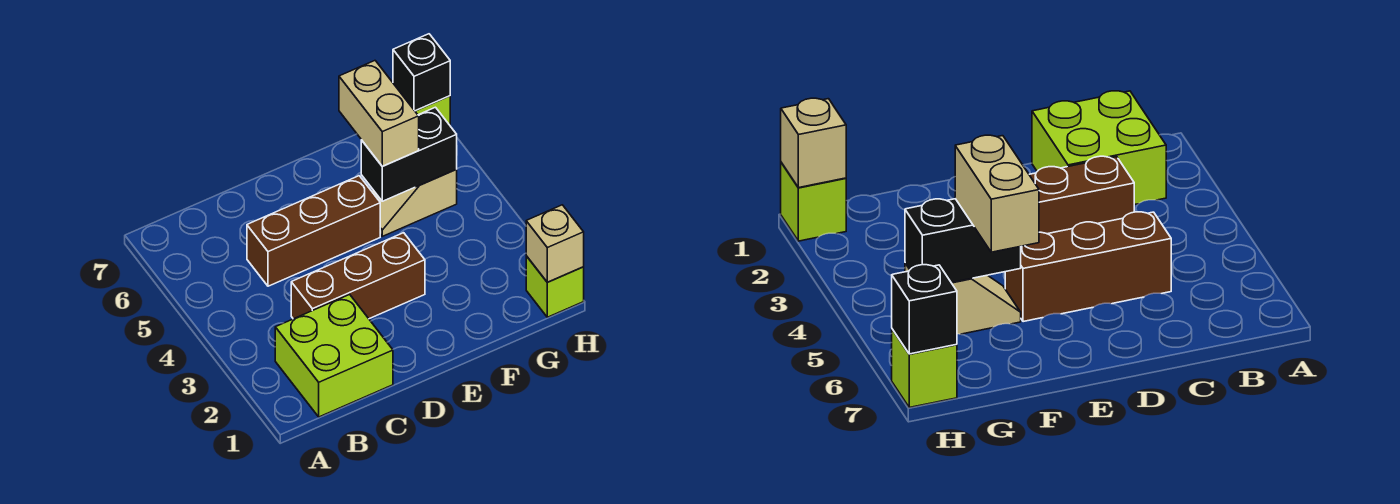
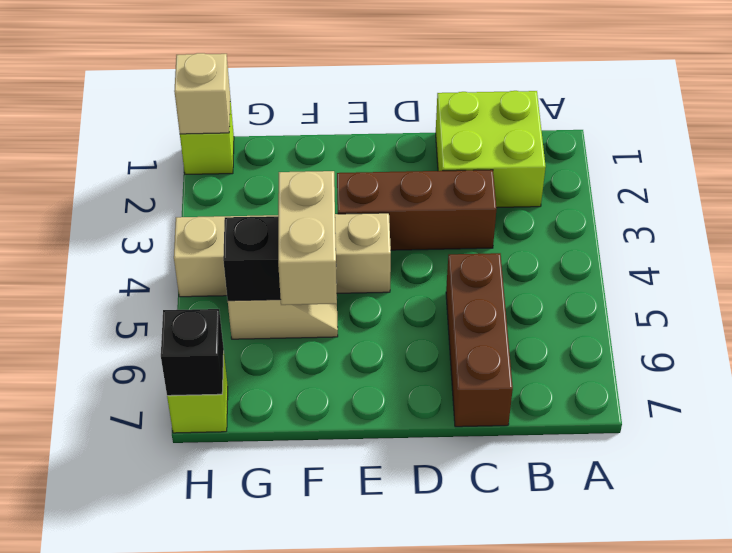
brown 1x3 brick [247,176,380,286] -> brown 1x3 brick turned to [446,253,513,427]
none -> tan 1x4 brick [174,213,391,297]

